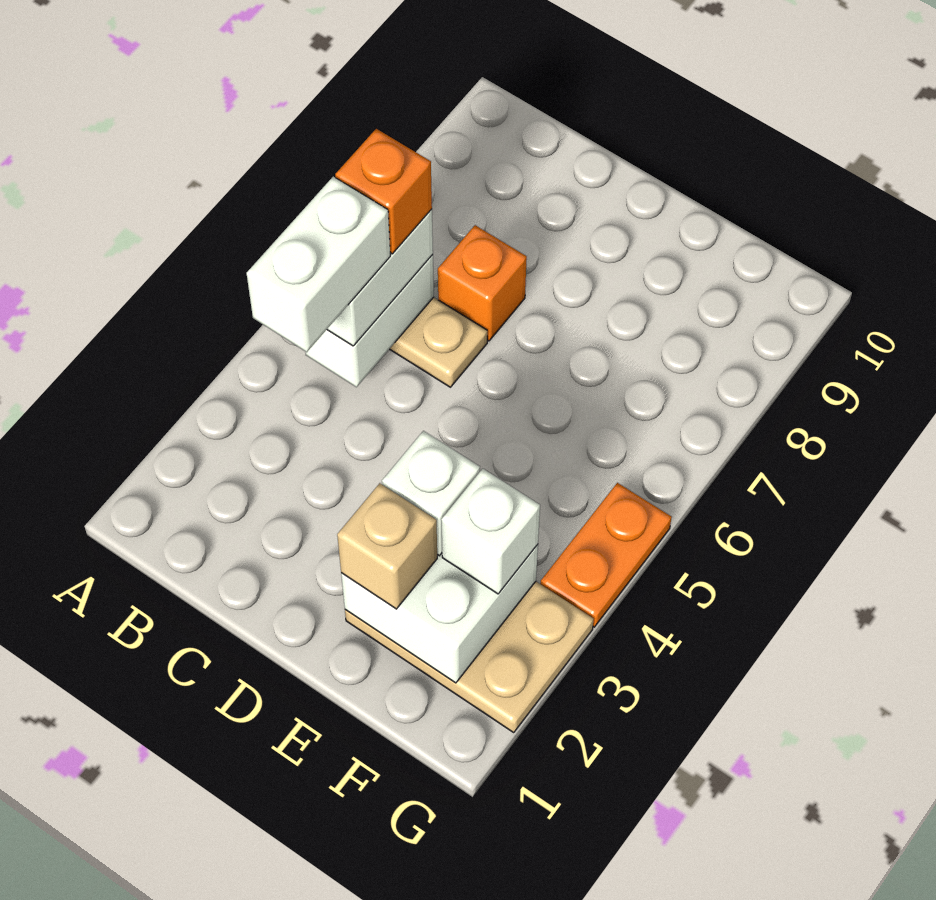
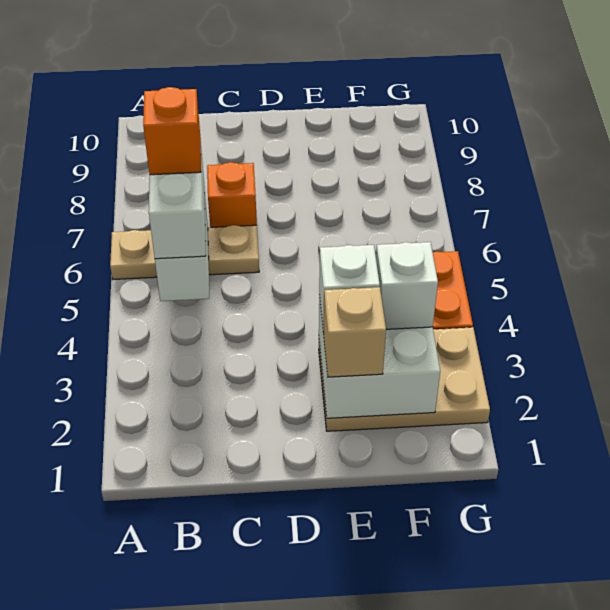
white 1x2 brick [247,177,390,352] -> none

